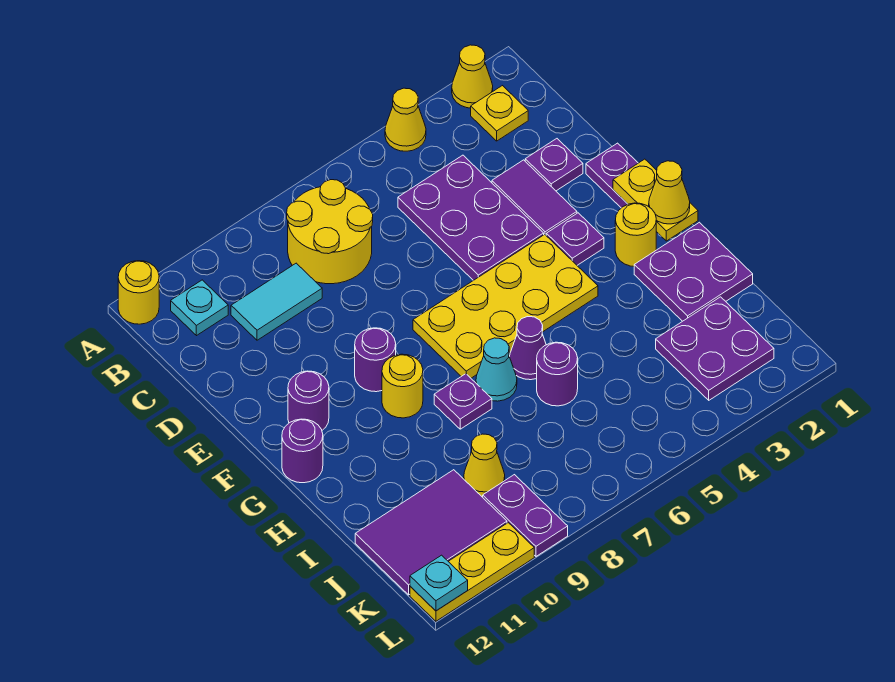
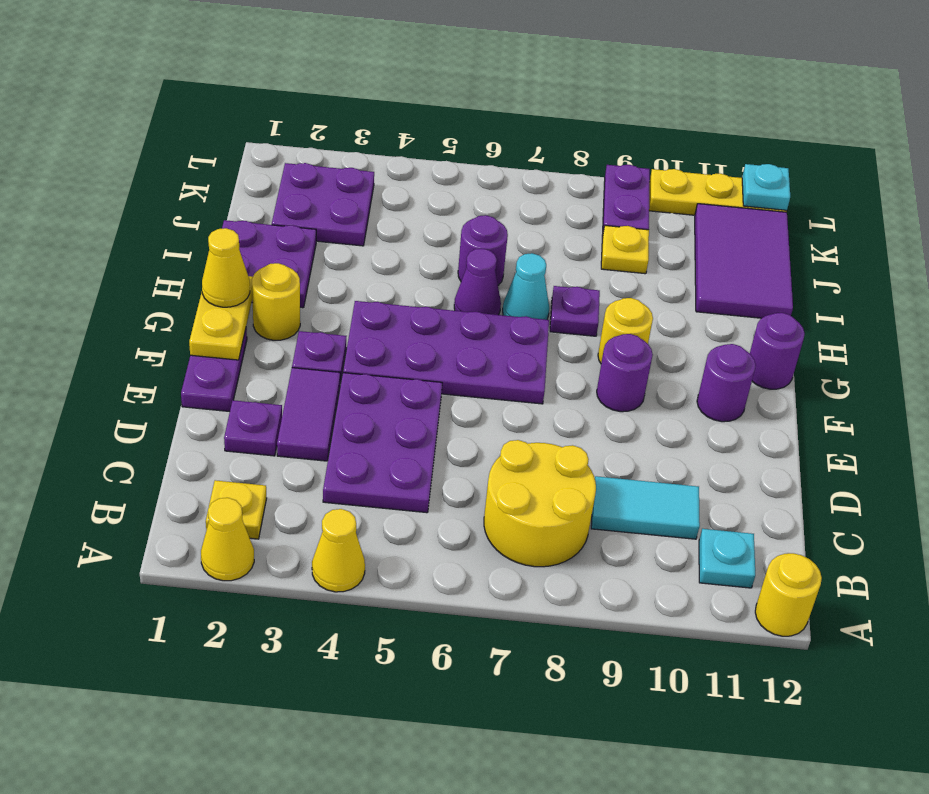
yellow 2x4 plate [413,235,598,378] -> purple 2x4 plate [343,301,549,404]
yellow 1x1 cone [464,434,505,497] -> yellow 1x1 plate [601,225,649,274]
purple 2x3 tile [355,470,507,595] -> purple 2x3 tile turned to [695,204,793,318]

